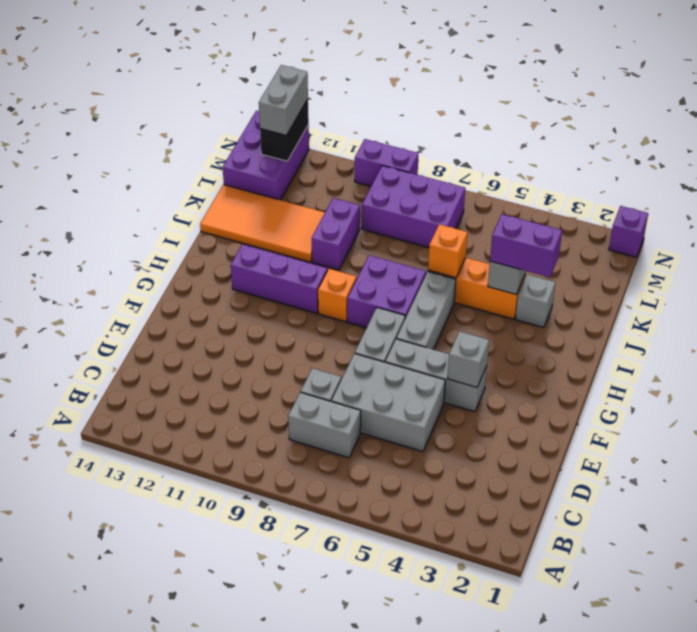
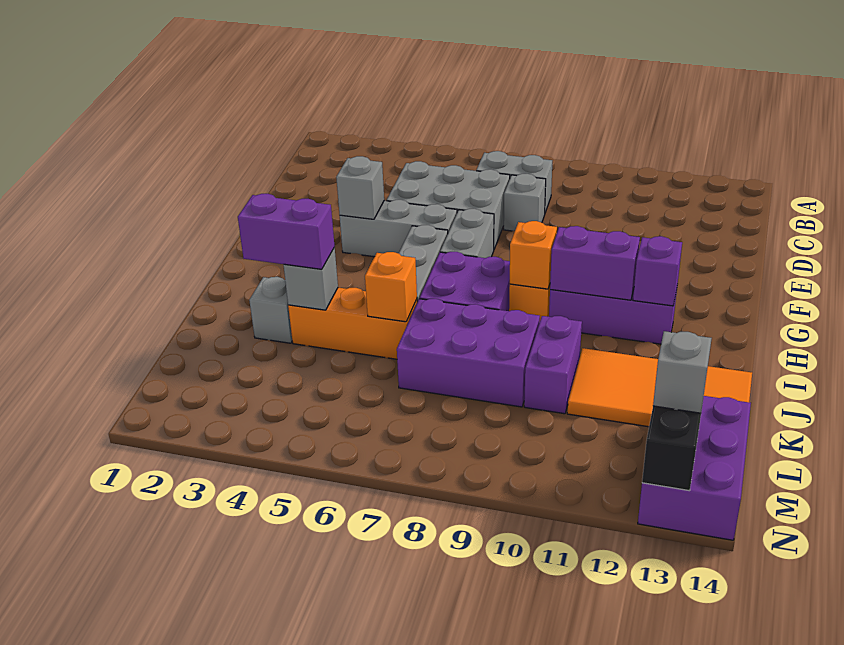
none -> orange 1x1 brick [510,221,557,289]
purple 2x3 brick [362,166,465,247] -> purple 2x3 brick moved to [397,299,540,407]
grey 1x2 brick [259,65,308,135] -> grey 1x1 brick [653,331,712,413]
purple 1x1 brick [609,206,648,257] -> purple 1x1 brick moved to [633,236,682,306]
purple 1x2 brick [355,139,418,186] -> purple 1x2 brick moved to [550,226,640,300]

